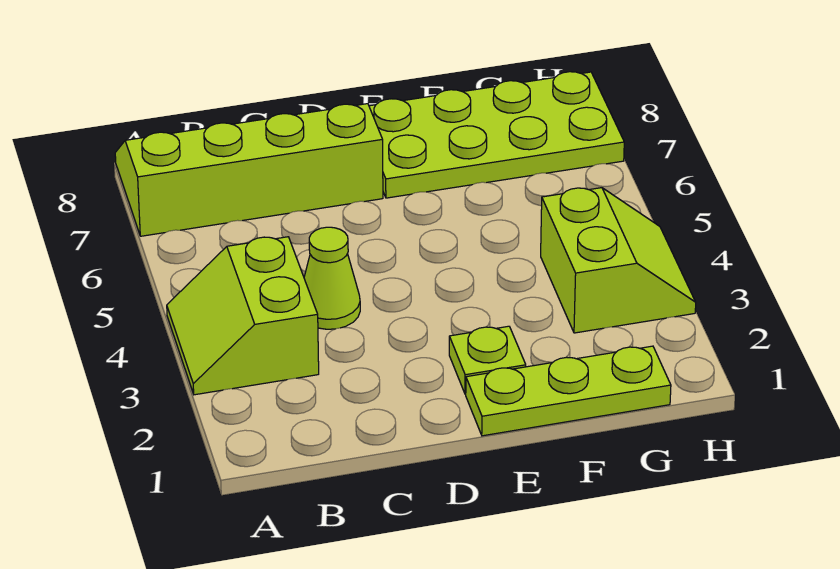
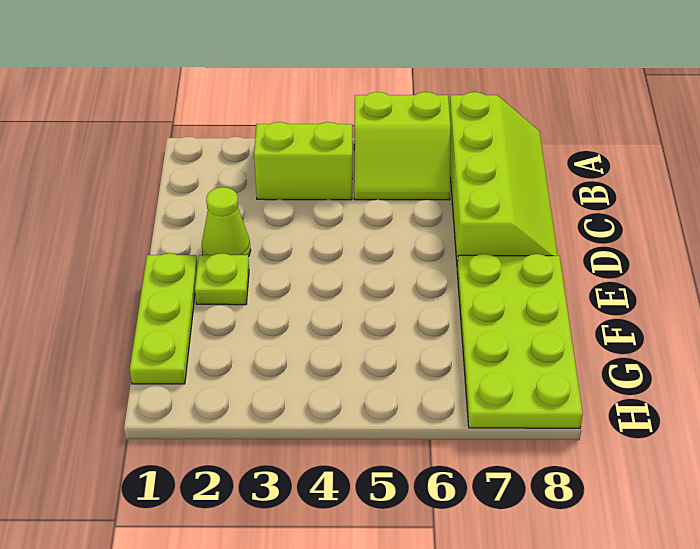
lime 1x1 cone [304,227,360,329] -> lime 1x1 cone moved to [202,187,251,257]
lime 2x2 slope [541,188,696,333] -> lime 2x2 slope moved to [354,92,450,200]

